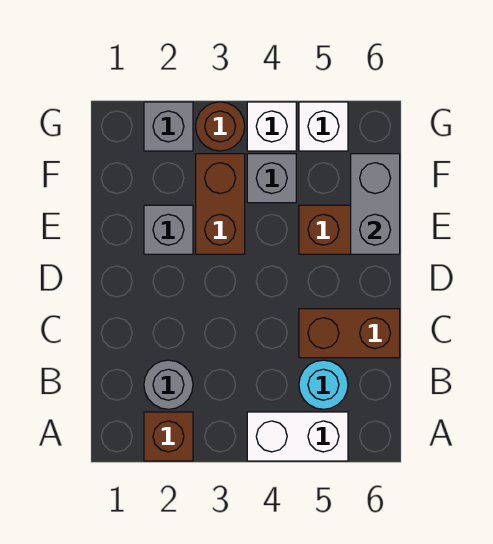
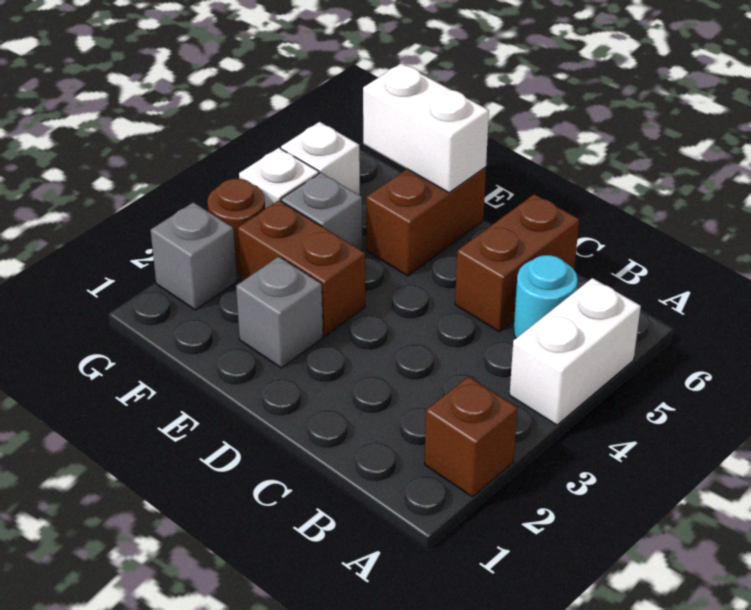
grey 1x1 round brick [144,360,193,409] -> none
grey 1x2 brick [351,154,400,254] -> white 1x2 brick [363,63,489,193]

